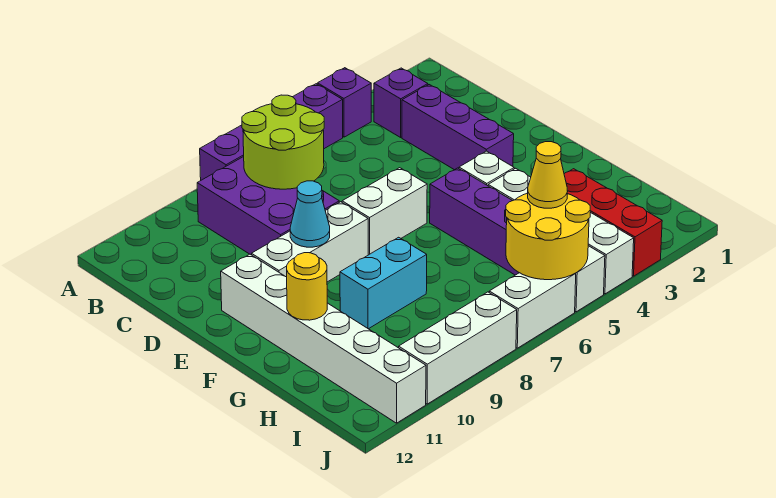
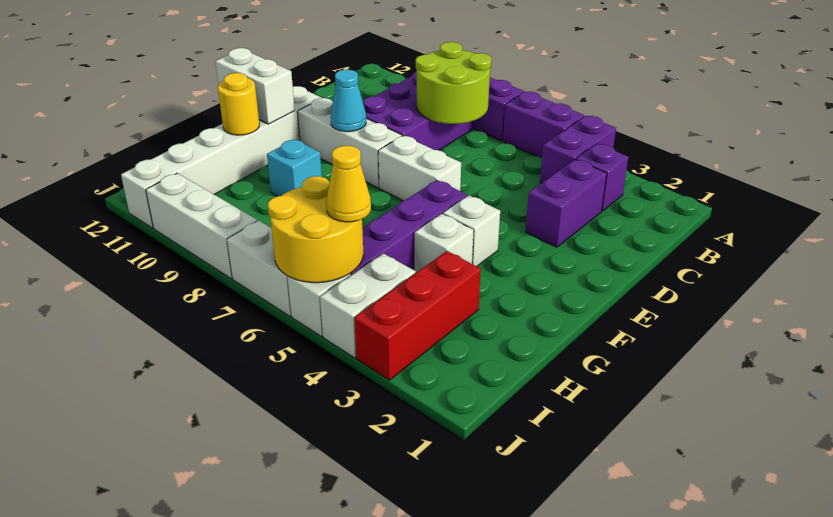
purple 1x1 brick [317,68,371,137] -> purple 1x2 brick [540,116,616,183]
purple 1x3 brick [402,85,514,170] -> purple 1x2 brick [525,159,607,247]
none -> white 1x2 brick [215,48,295,124]
cyan 1x2 brick [340,237,427,329] -> cyan 1x1 brick [267,139,322,196]

